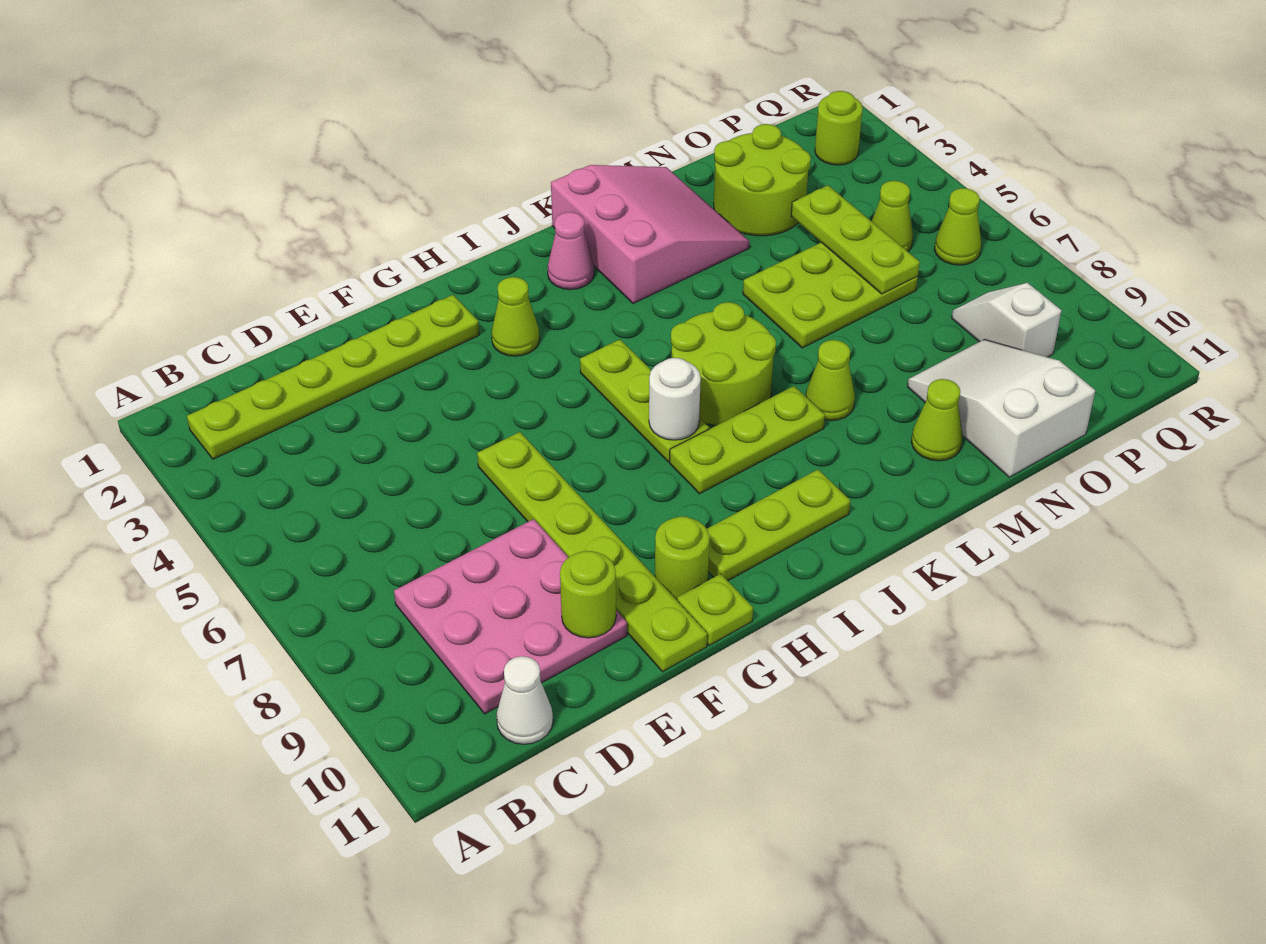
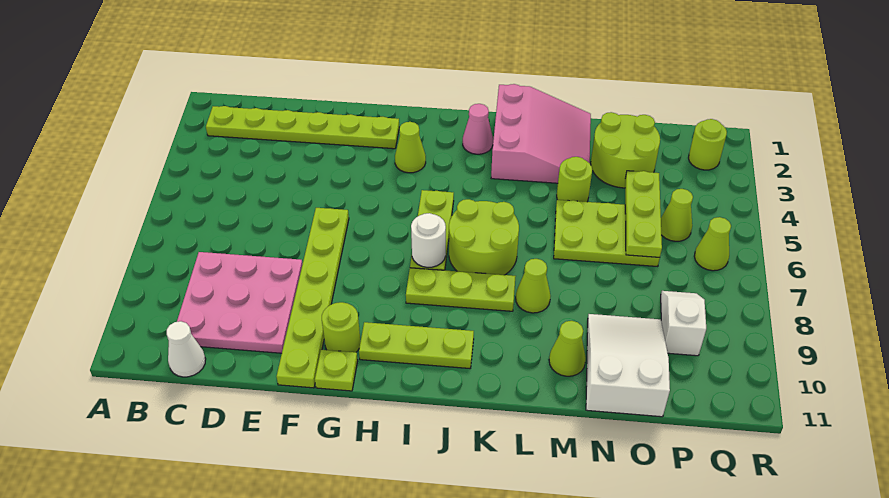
lime 1x1 round brick [560,551,616,638] -> lime 1x1 round brick moved to [557,157,592,202]

